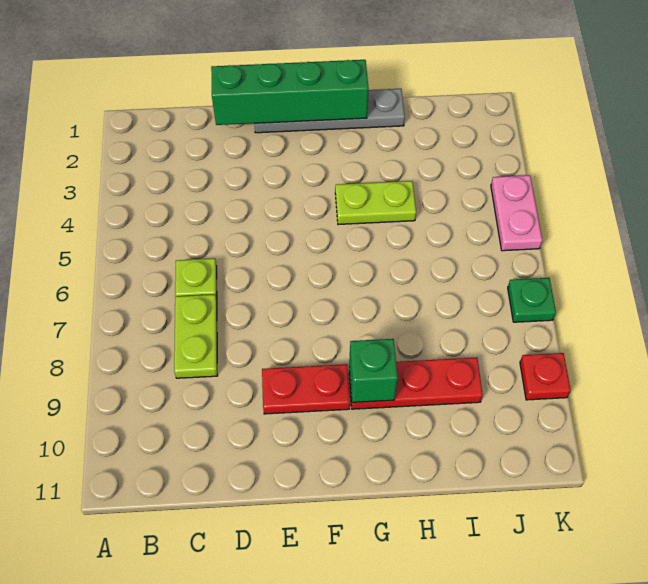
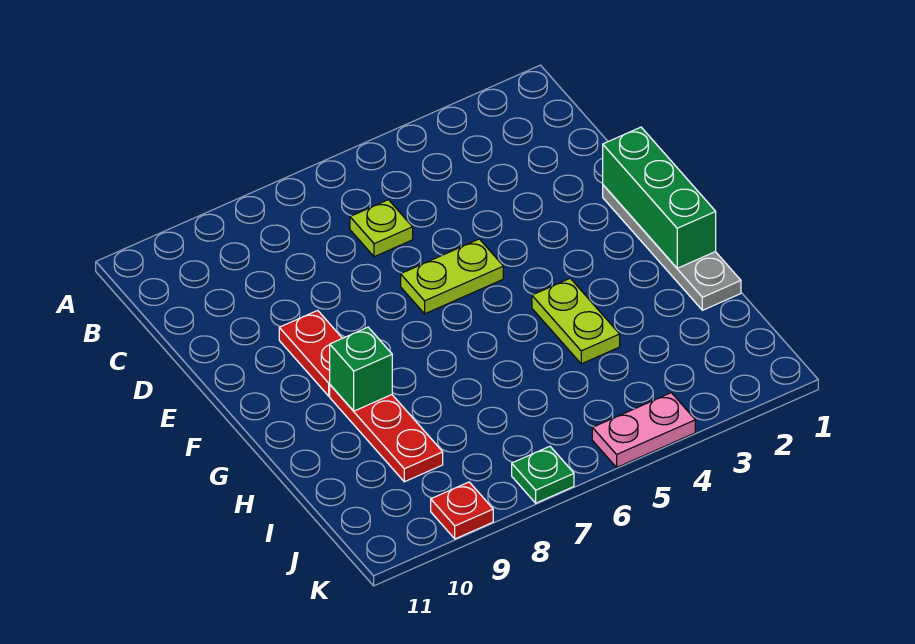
lime 1x2 plate [174,295,218,378] -> lime 1x2 plate moved to [401,239,503,314]
green 1x4 brick [211,60,369,125] -> green 1x3 brick [603,127,716,268]

